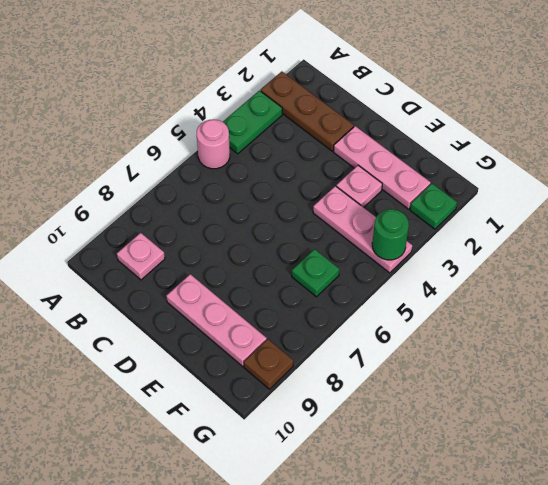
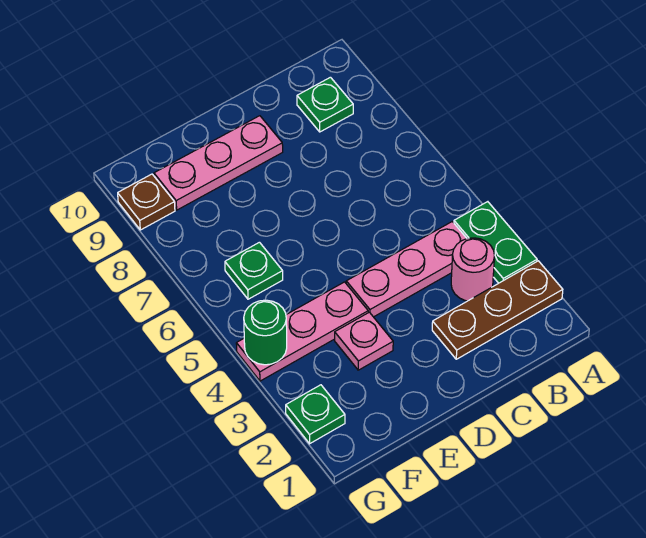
pink 1x1 round brick [197,119,230,169] -> pink 1x1 round brick moved to [451,238,495,301]
pink 1x1 plate [117,233,165,280] -> green 1x1 plate [297,77,353,132]
pink 1x3 plate [334,126,431,209] -> pink 1x3 plate moved to [346,222,467,317]

